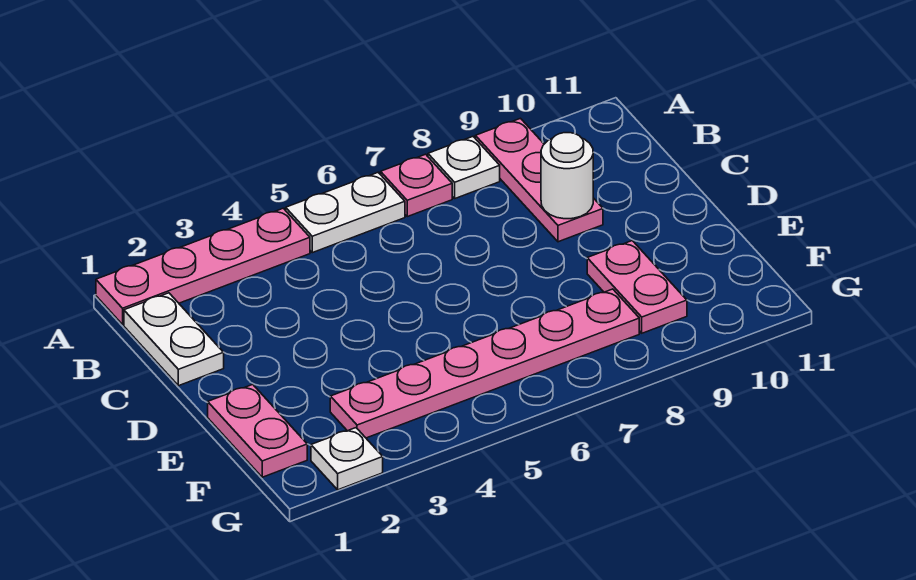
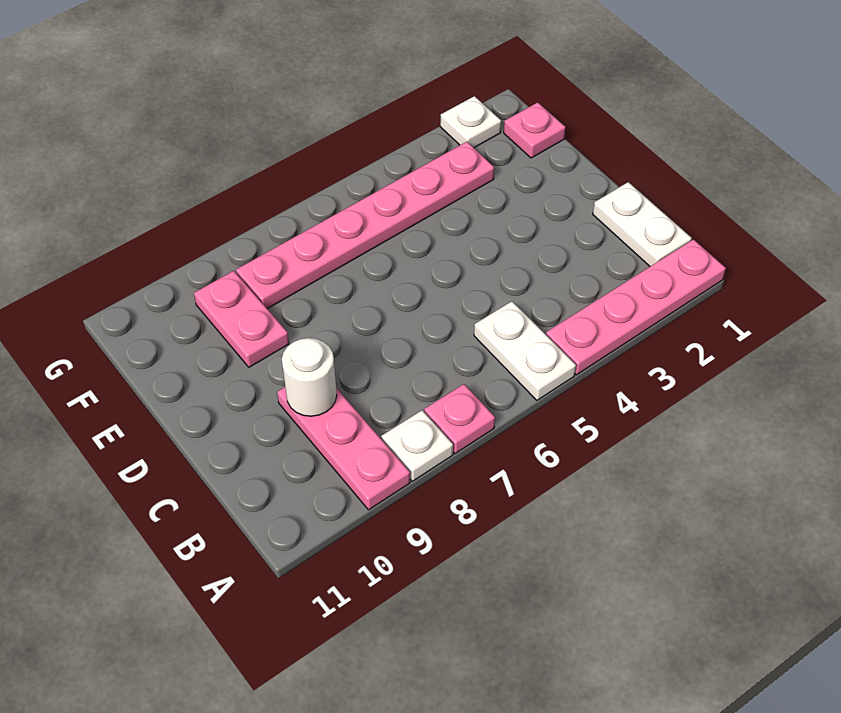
white 1x2 plate [286,173,405,253] -> white 1x2 plate turned to [474,301,576,400]
pink 1x2 plate [208,384,307,477] -> pink 1x1 plate [504,102,566,158]

